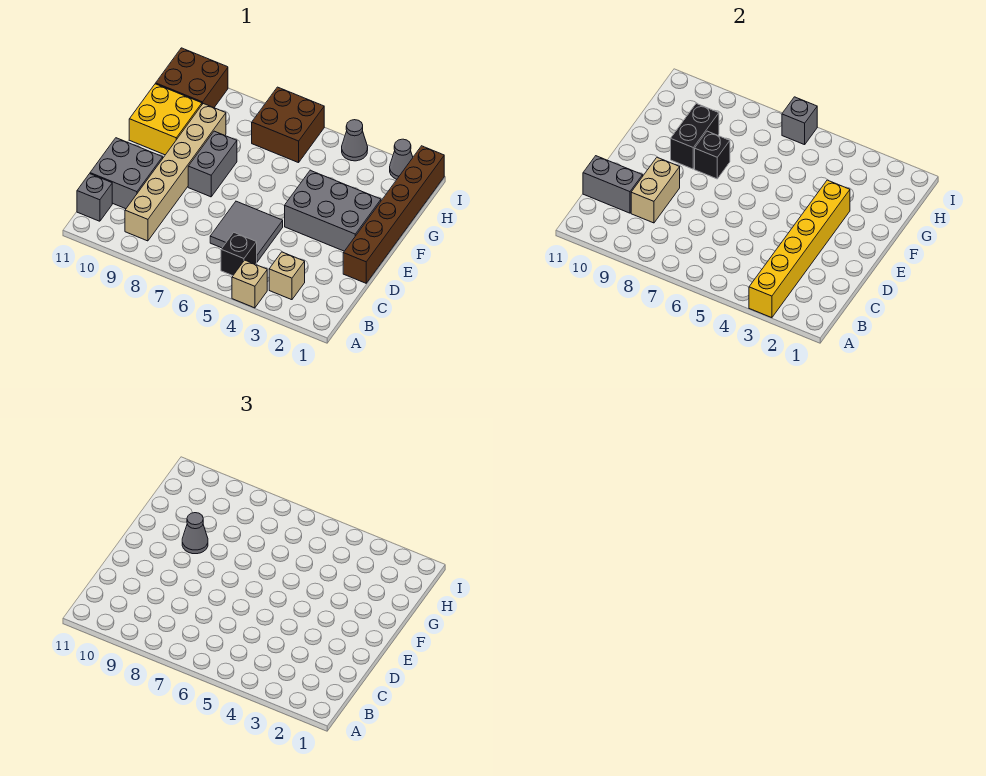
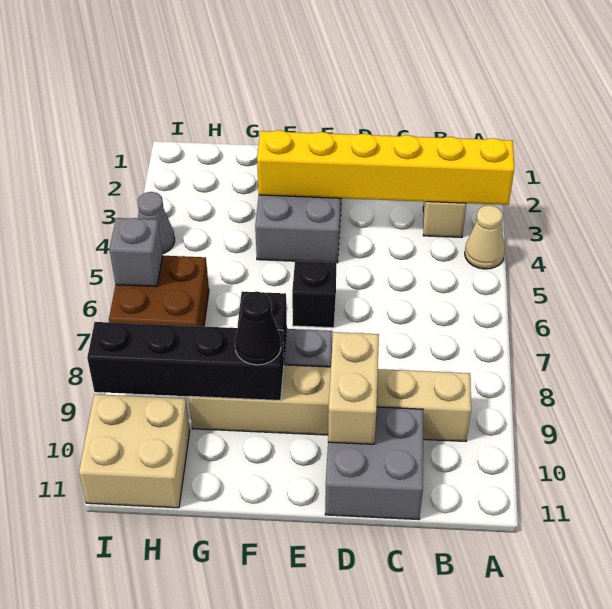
tan 1x1 brick [232,260,267,308] -> tan 1x1 cone [465,205,505,269]
black 1x1 brick [221,233,257,276] -> black 1x1 brick moved to [292,261,336,328]
grey 1x1 brick [77,174,112,221] -> none
grey 2x2 tile [210,201,283,262] -> none
tan 1x2 brick [631,157,680,223] -> tan 1x2 brick turned to [328,332,379,444]
grey 1x2 brick [583,156,643,213] -> none
brown 1x6 brick [343,146,444,283] -> none
black 1x2 brick [671,104,719,169] -> black 1x4 brick [87,322,284,400]
grey 1x1 cone [182,513,208,554] -> black 1x1 cone [235,292,281,365]
yellow 2x2 brick [129,84,202,155] -> none
brown 2x2 brick [156,48,228,108] -> tan 2x2 brick [79,394,190,508]
grey 1x1 cone [390,139,413,179] -> none

